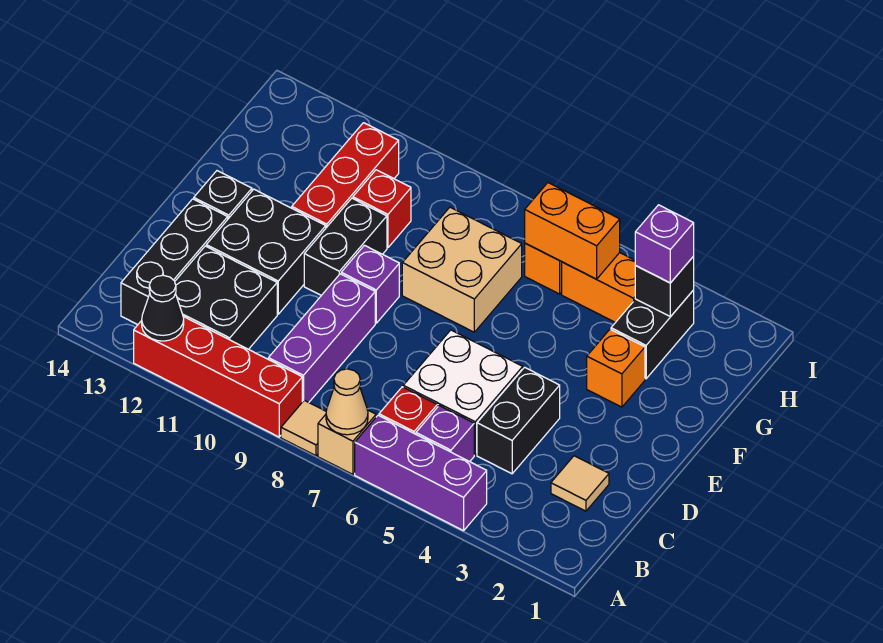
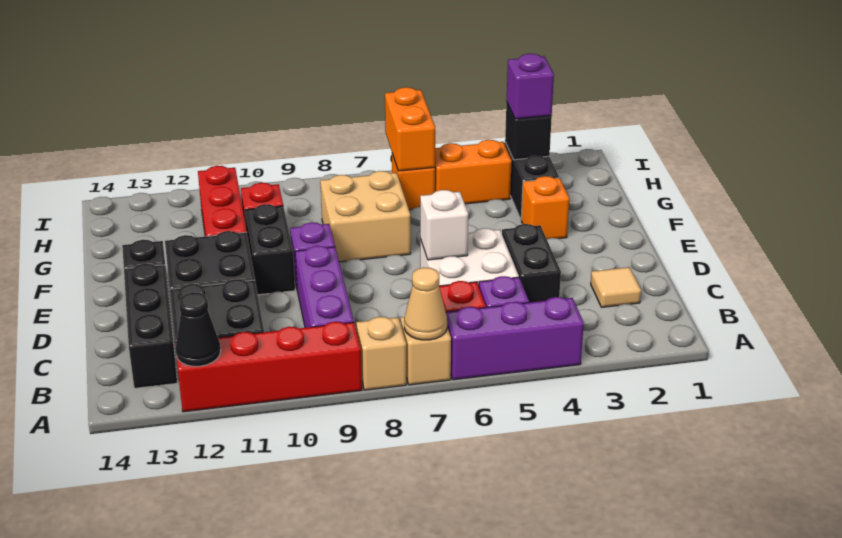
tan 1x1 tile [281,400,326,456] -> tan 1x1 brick [356,317,406,390]
none -> white 1x1 brick [420,190,468,260]
orange 1x2 brick [525,183,620,279] -> orange 1x2 brick turned to [385,87,435,171]

